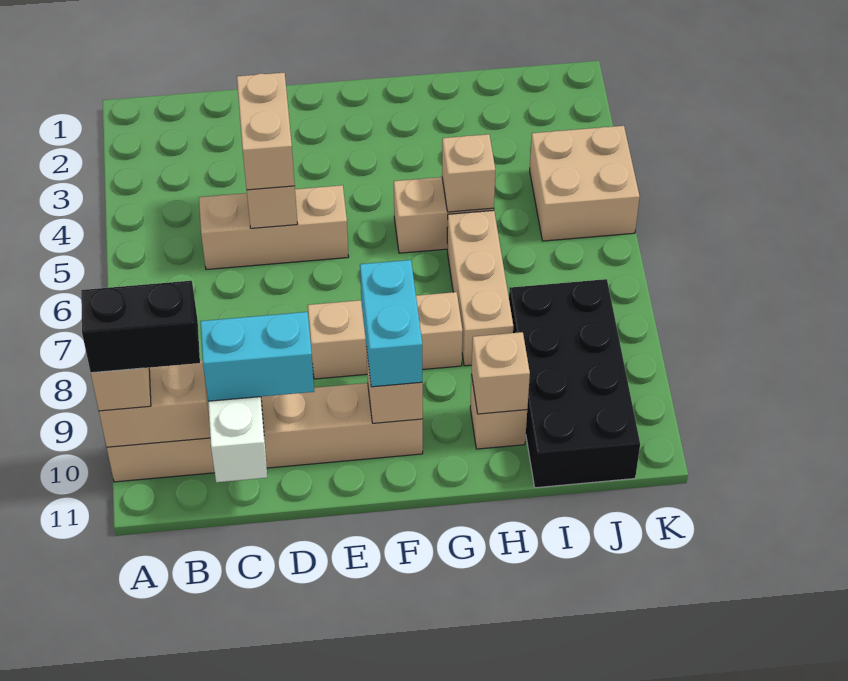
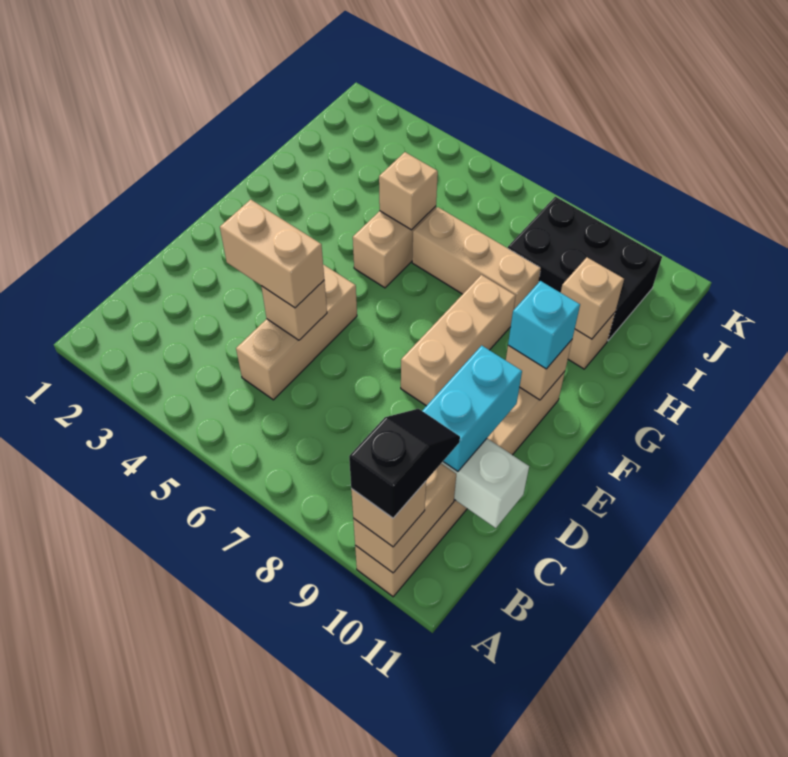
black 1x2 brick [81,281,200,373] -> black 1x2 slope [349,409,460,518]
cyan 1x2 brick [360,260,422,387] -> cyan 1x1 brick [508,281,580,369]
black 2x4 brick [509,279,640,488] -> black 2x3 brick [508,197,662,340]
tan 2x2 brick [530,126,640,241] -> none

